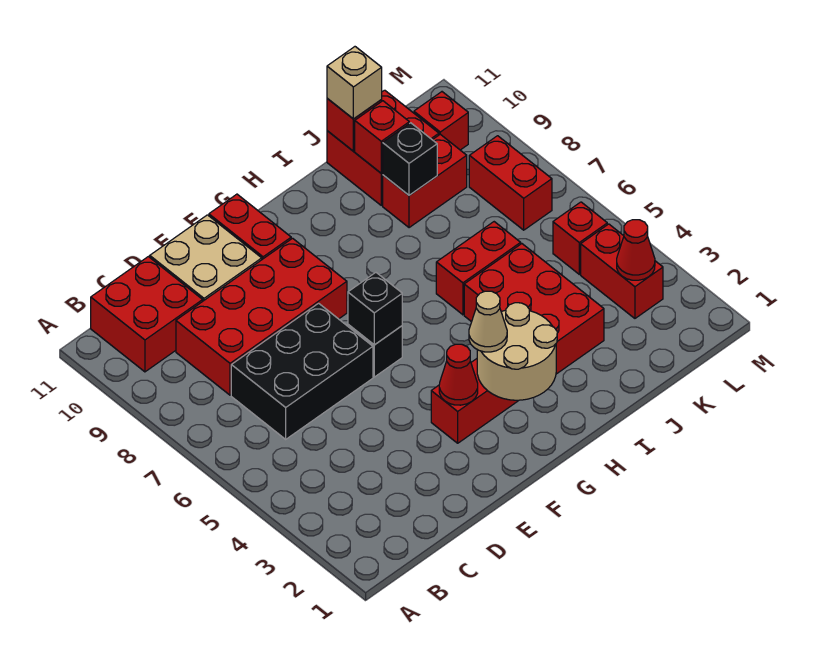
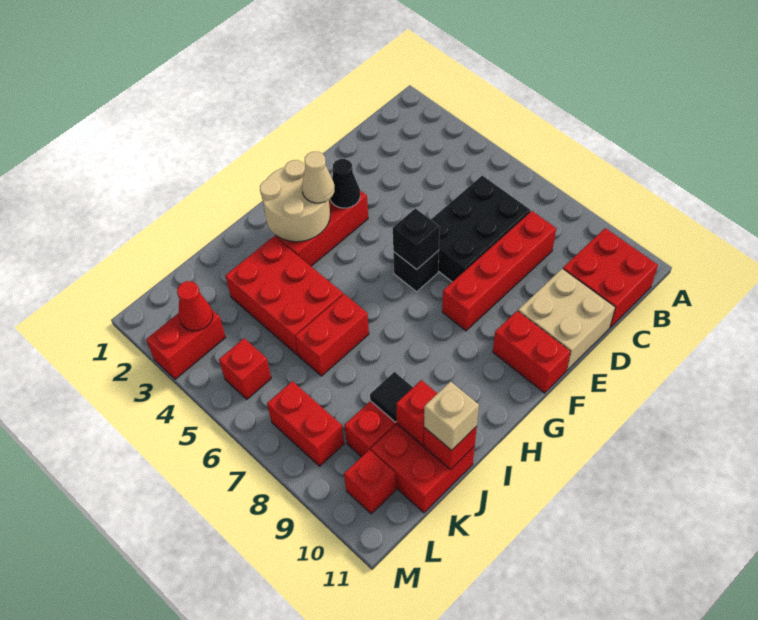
red 2x4 brick [176,238,347,395] -> red 1x4 brick [442,211,556,331]
red 1x1 cone [439,344,478,405] -> black 1x1 cone [330,159,360,208]
black 1x1 brick [383,123,437,195] -> black 1x1 tile [370,372,413,422]
red 1x2 brick [581,224,663,318] -> red 1x2 brick turned to [146,309,226,379]

